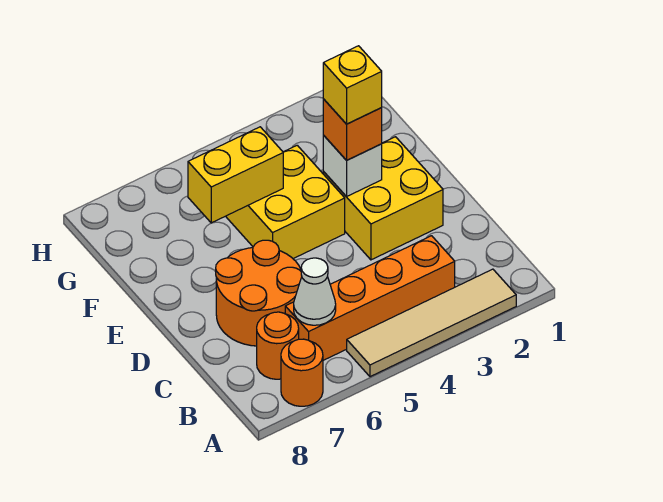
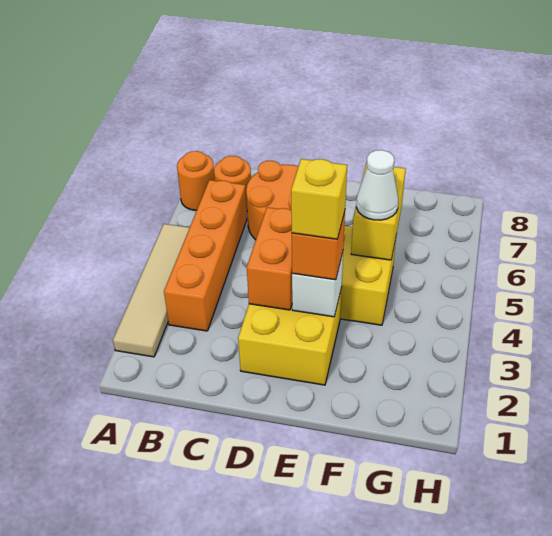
white 1x1 cone [294,258,336,325] -> white 1x1 cone moved to [356,150,398,220]
none -> orange 1x2 brick [247,207,292,310]

